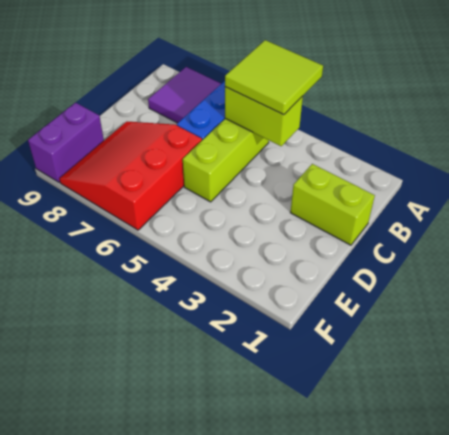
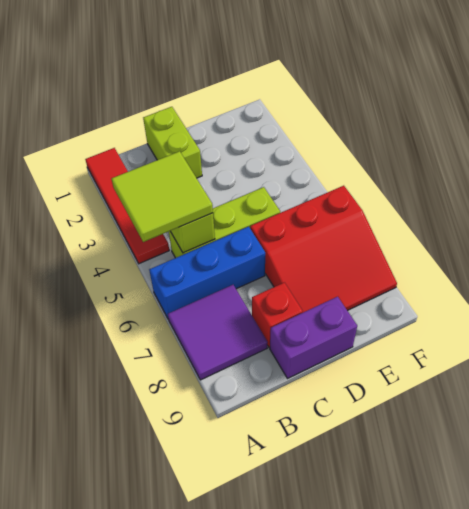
none -> red 1x4 tile [85,148,169,264]
none -> red 1x1 brick [252,283,303,347]
purple 1x2 brick [28,103,104,183] -> purple 1x2 brick moved to [270,297,357,378]

